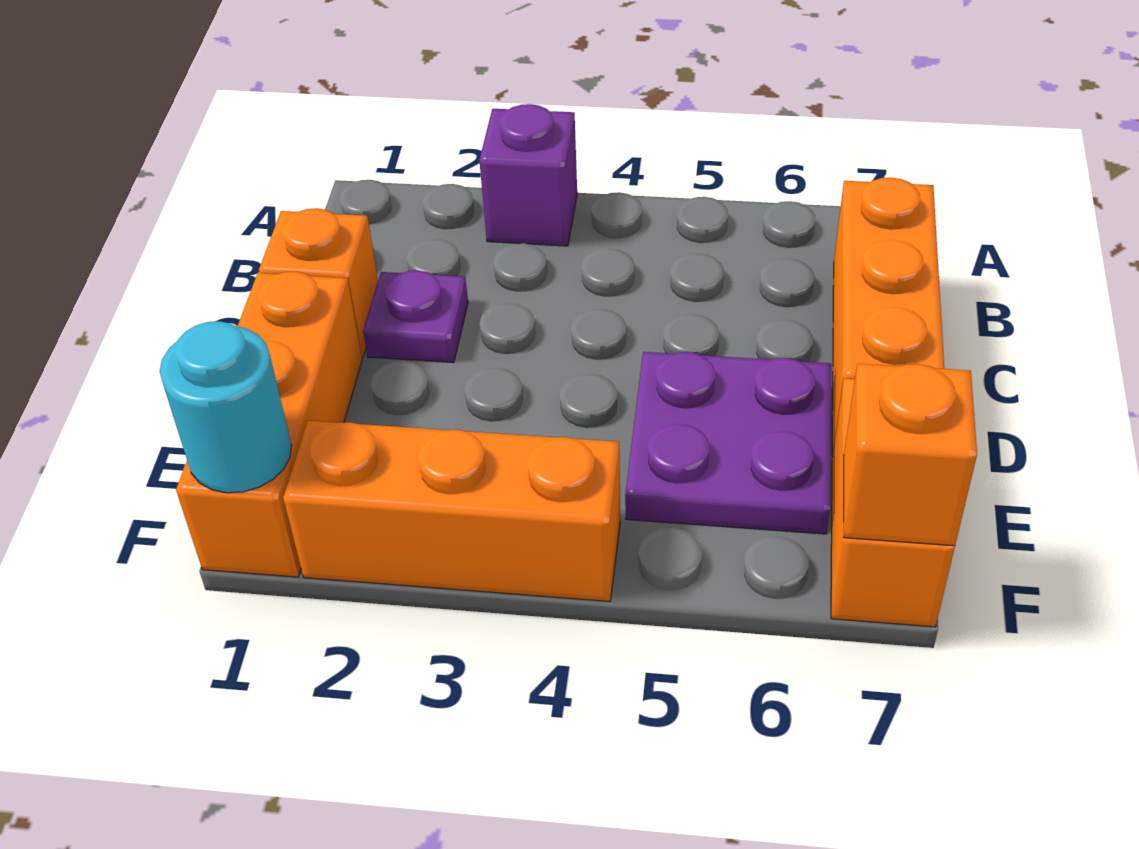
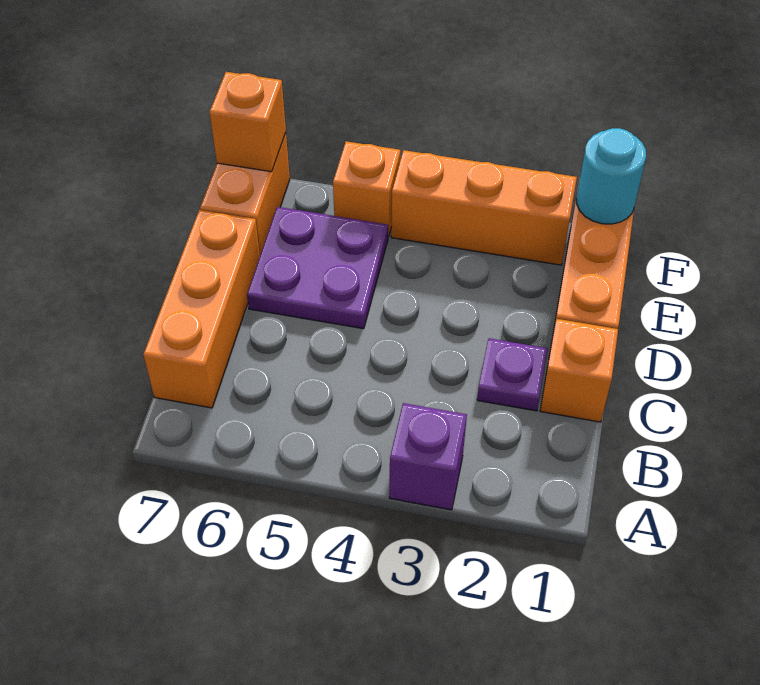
none -> orange 1x1 brick [333,141,400,237]

